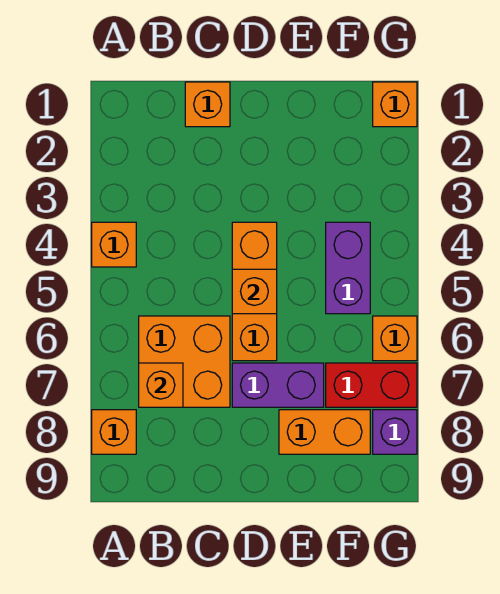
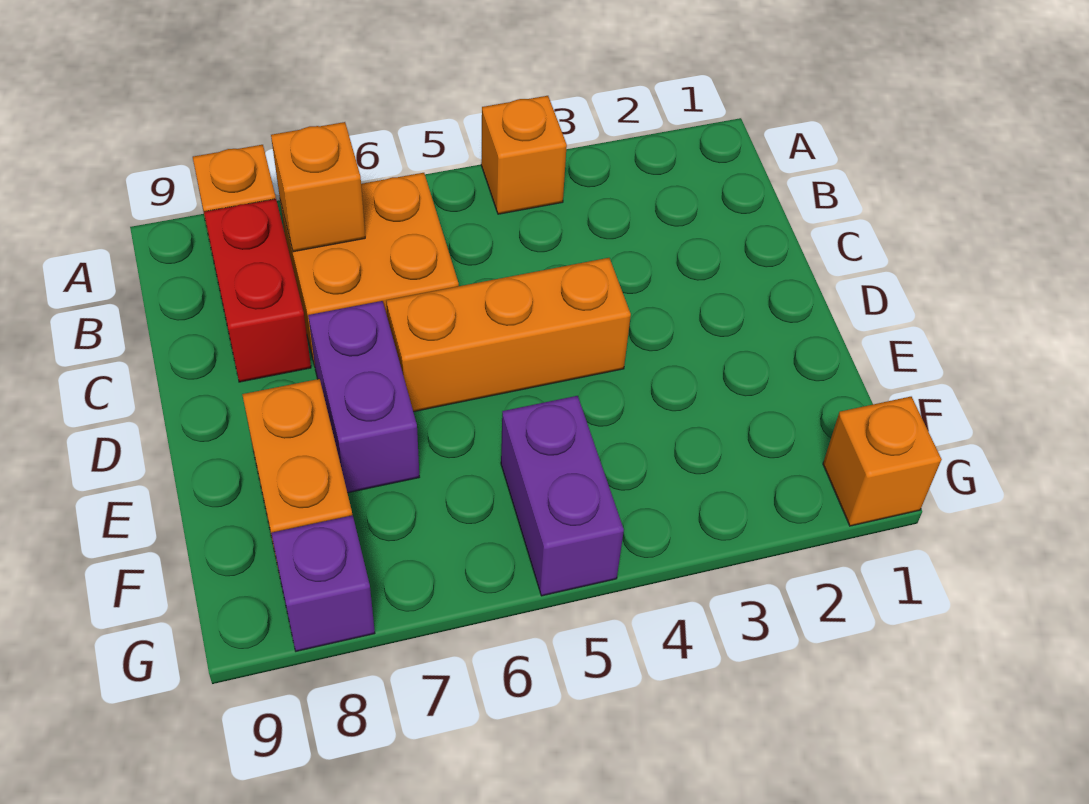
orange 1x1 brick [185,82,230,127] -> none
orange 1x1 brick [232,269,277,314] -> none
purple 1x2 brick [326,222,370,314] -> purple 1x2 brick turned to [501,396,624,596]
red 1x2 brick [326,363,417,407] -> red 1x2 brick moved to [204,199,311,382]
orange 1x1 brick [373,316,417,361] -> none

